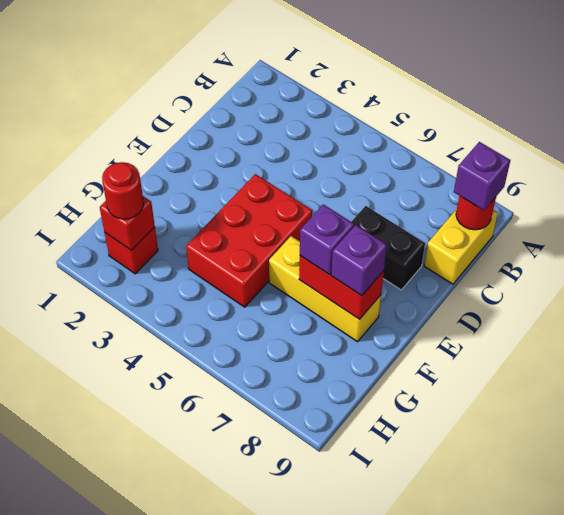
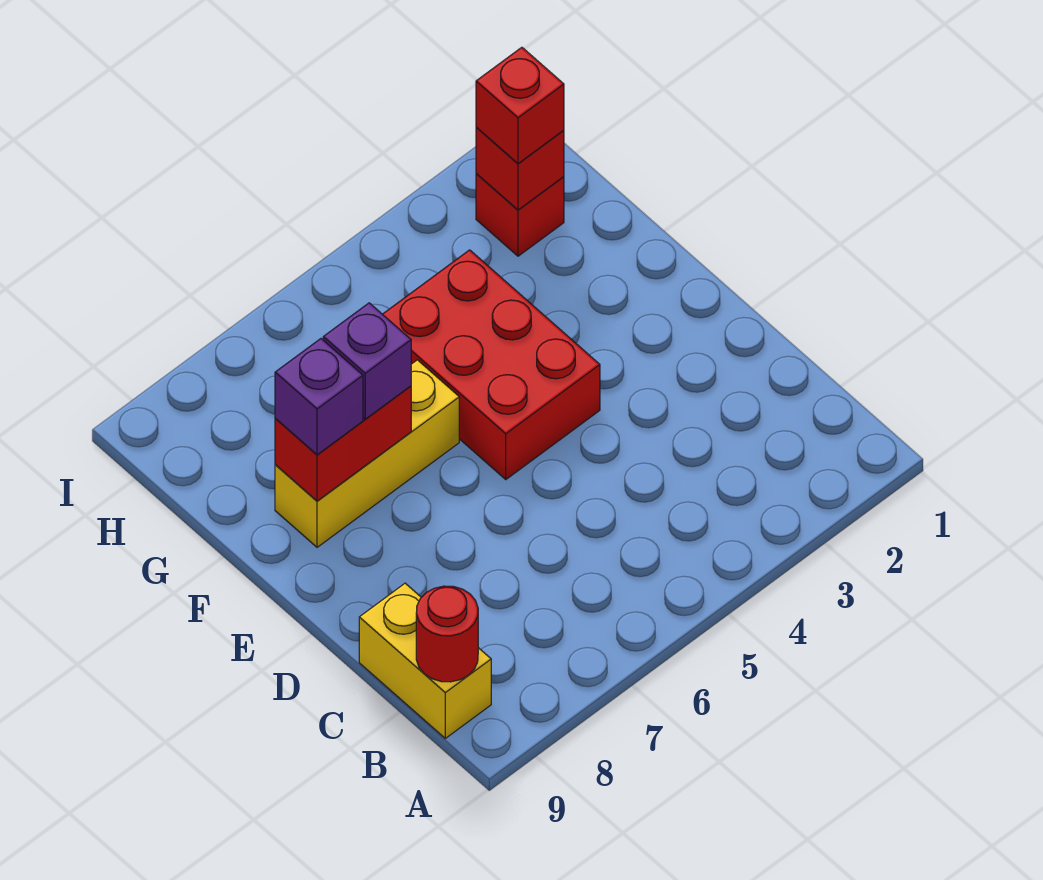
purple 1x1 brick [454,142,510,210] -> none
black 1x2 brick [351,206,425,290] -> none
red 1x1 round brick [102,162,144,219] -> red 1x1 brick [476,47,564,164]

